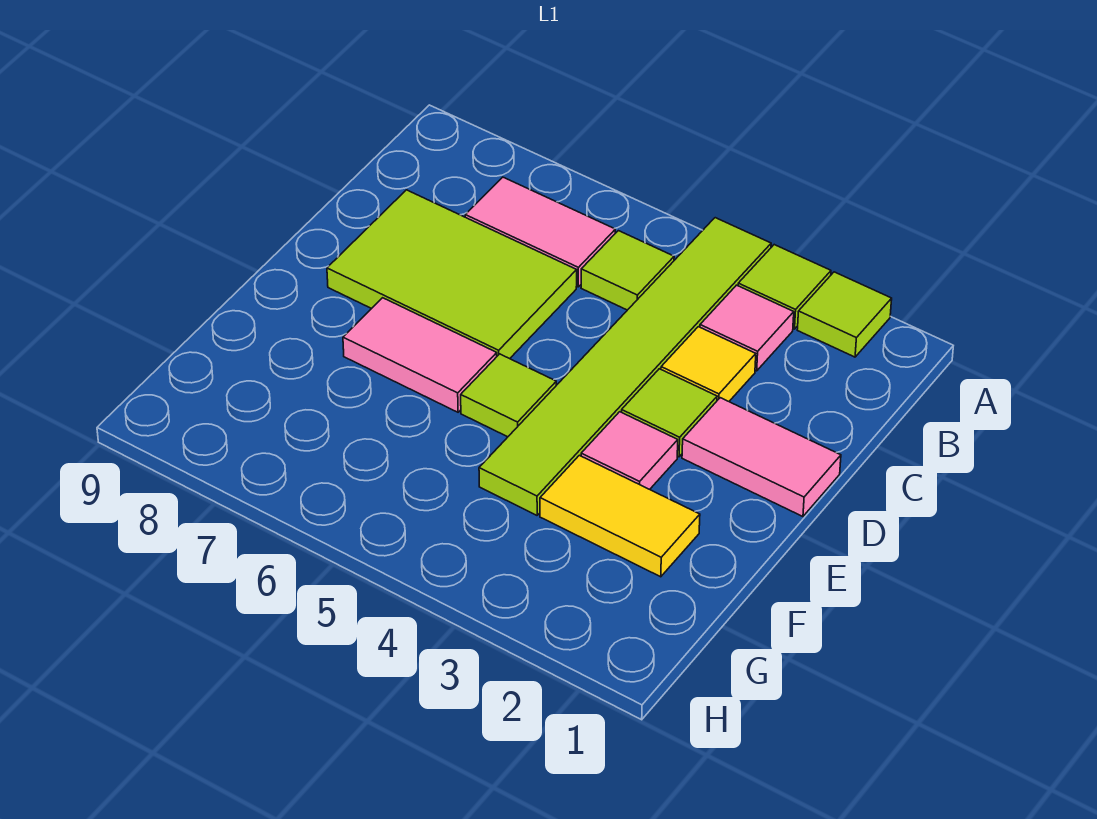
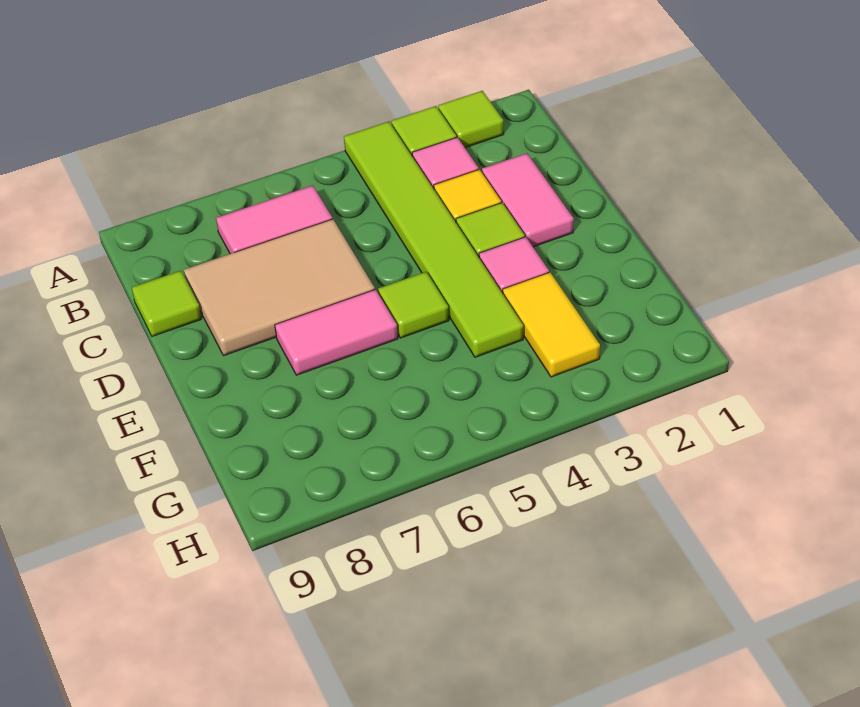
lime 1x1 tile [581,231,674,310] -> lime 1x1 tile moved to [132,271,201,336]
lime 2x3 tile [327,190,577,359] -> tan 2x3 tile [184,219,375,356]
pink 1x2 tile [682,398,841,516] -> pink 1x2 tile turned to [482,153,574,247]
yellow 1x2 tile [540,455,700,577] -> yellow 1x2 tile turned to [503,272,600,377]

